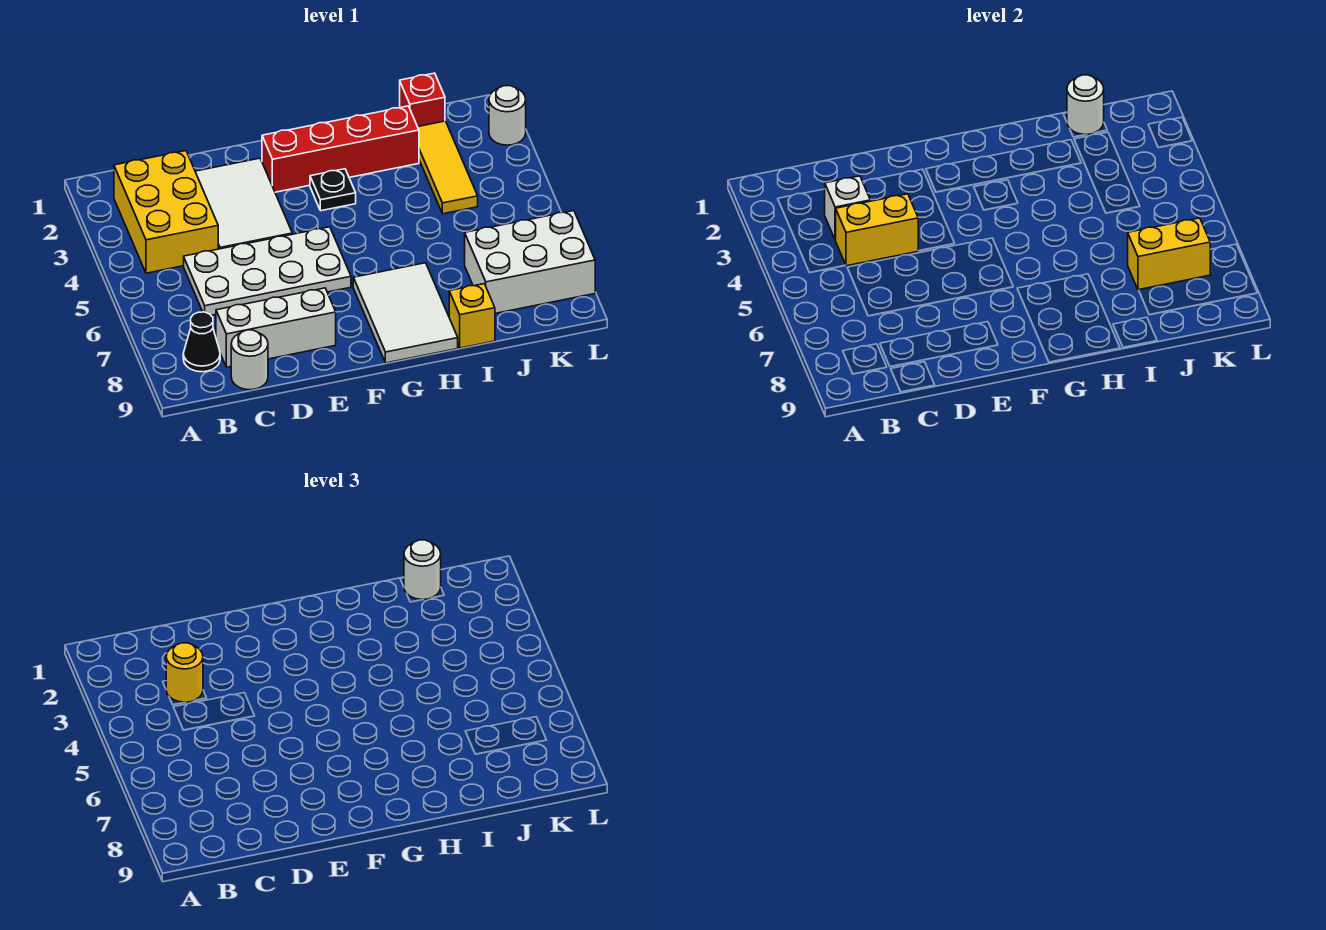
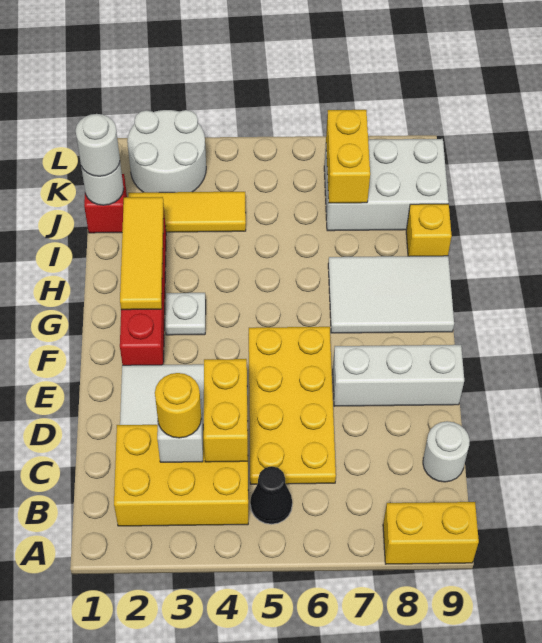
none -> yellow 1x2 brick [383,502,479,564]
black 1x1 cone [183,312,220,372] -> black 1x1 cone moved to [250,466,292,524]
white 2x4 plate [184,227,351,315] -> yellow 2x4 plate [249,327,336,484]
white 1x3 brick [216,288,336,367] -> white 1x3 brick turned to [333,345,464,406]
none -> yellow 1x3 tile [120,197,164,310]
black 1x1 plate [310,169,356,211] -> white 1x1 plate [165,293,206,335]
white 2x3 brick [465,211,595,313] -> white 2x3 brick turned to [324,139,449,231]
white 1x1 round brick [489,86,526,145] -> white 2x2 round brick [127,110,206,192]

